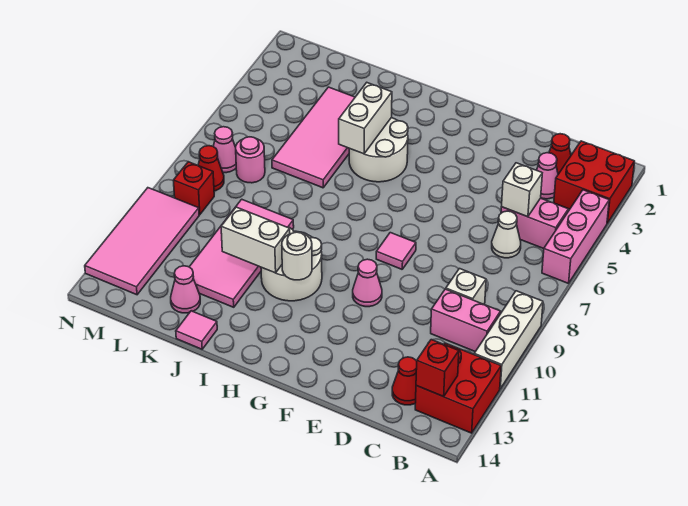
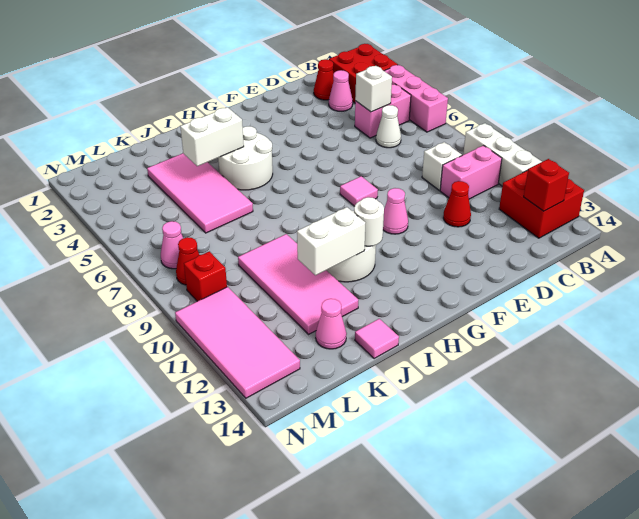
red 1x1 cone [392,357,417,405] -> red 1x1 cone moved to [443,181,471,227]
white 1x2 brick [339,83,392,154] -> white 1x2 brick turned to [180,107,244,166]
pink 1x1 round brick [236,137,265,183] -> none

